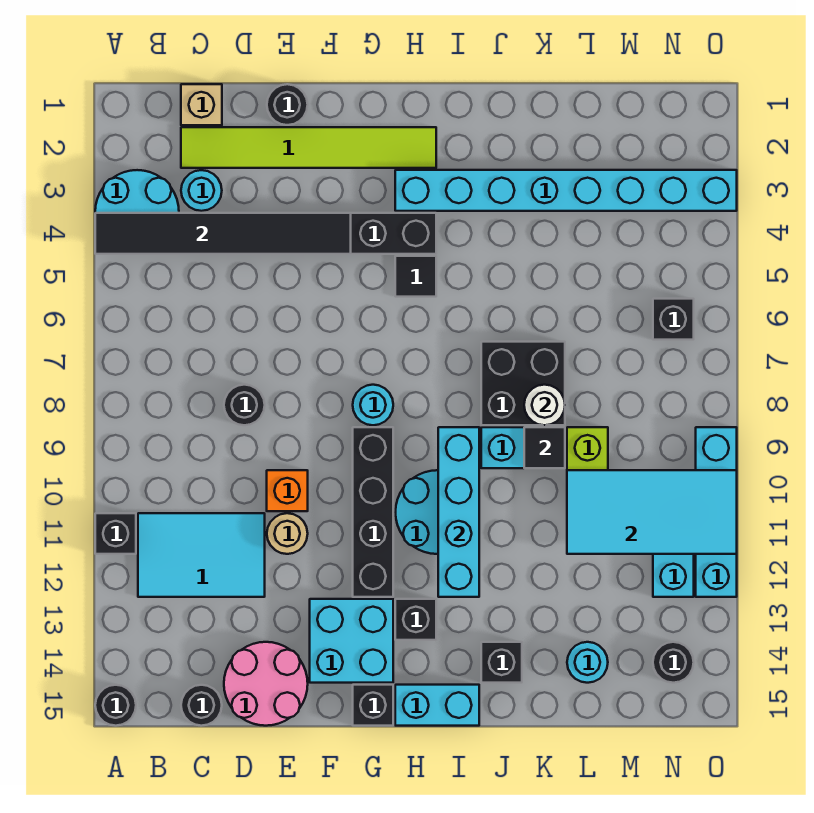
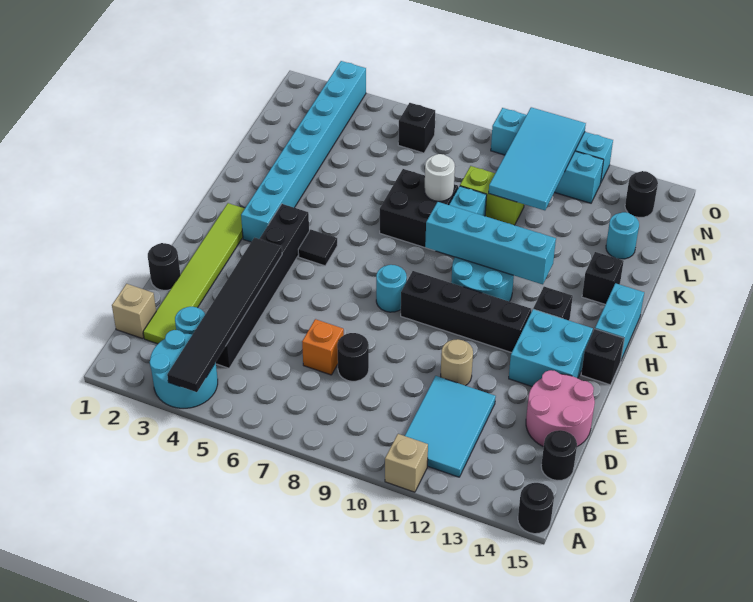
black 1x1 brick [95,513,136,554] -> tan 1x1 brick [385,434,428,492]
orange 1x1 brick [267,470,308,511] -> orange 1x1 brick moved to [302,319,344,375]
black 1x1 tile [524,427,565,468] -> none

